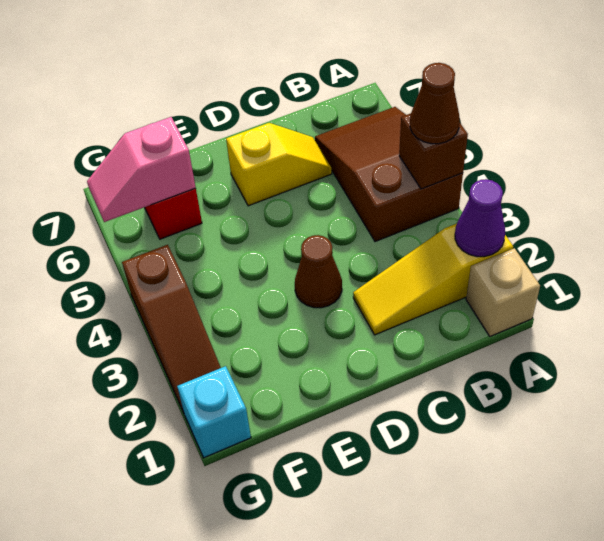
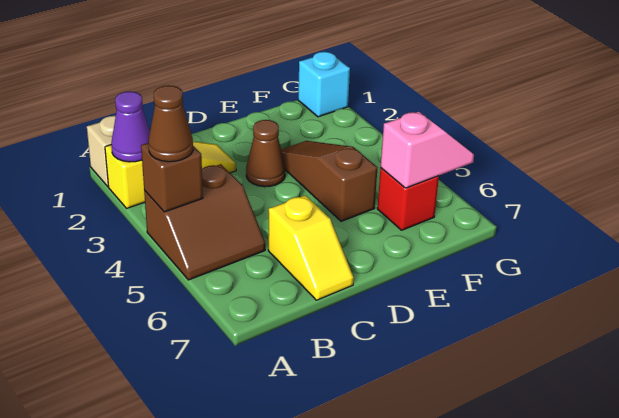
brown 2x3 slope [315,107,463,242] -> brown 2x2 slope [144,164,265,280]
yellow 1x2 slope [226,123,332,206] -> yellow 1x2 slope turned to [268,195,354,300]
brown 1x3 slope [122,245,221,412] -> brown 1x3 slope moved to [281,141,378,221]

